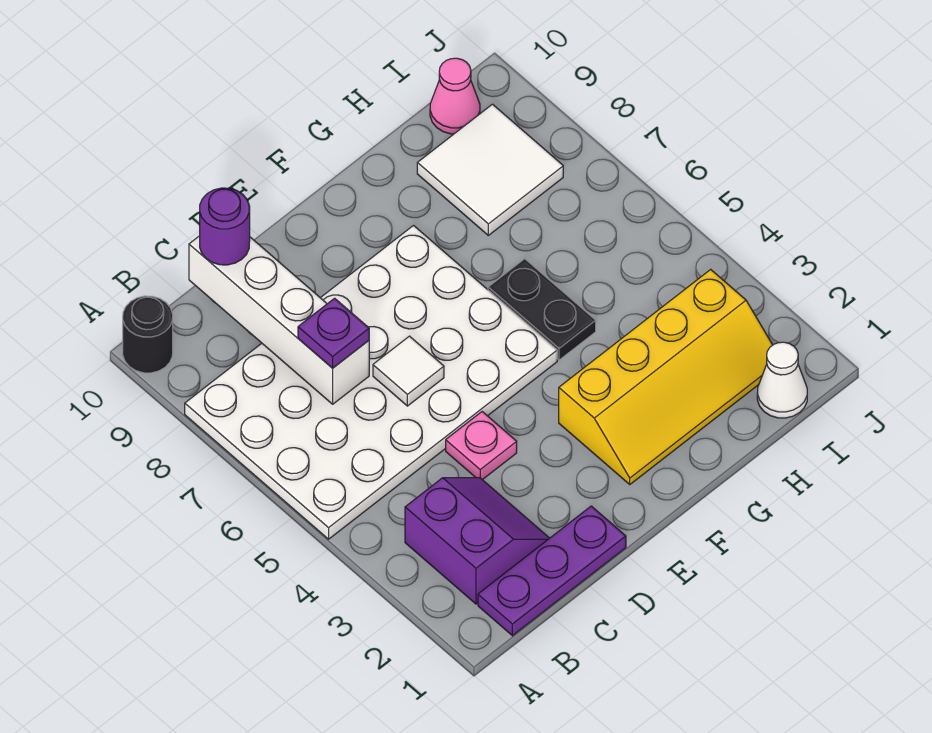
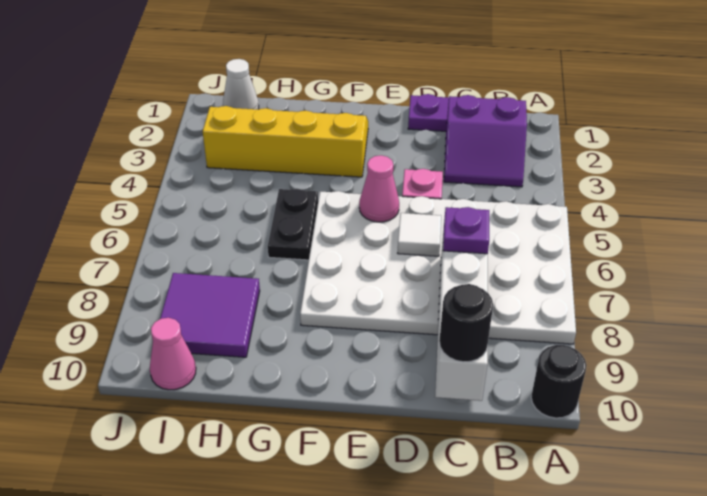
purple 2x2 slope [405,477,549,604] -> purple 2x2 slope turned to [444,95,527,187]
purple 1x1 round brick [200,188,250,265] -> black 1x1 round brick [439,284,493,362]
none -> pink 1x1 cone [359,155,399,222]
white 2x2 tile [417,104,563,235] -> purple 2x2 tile [160,273,260,357]

